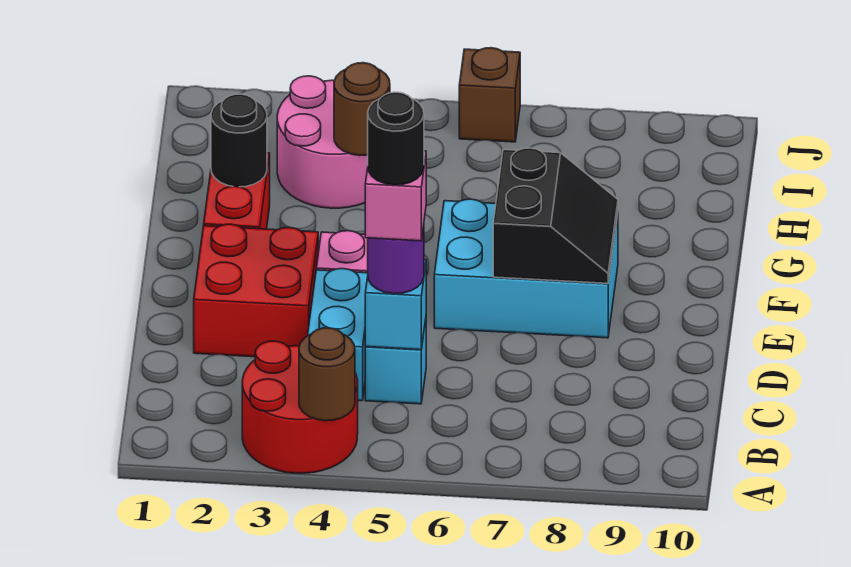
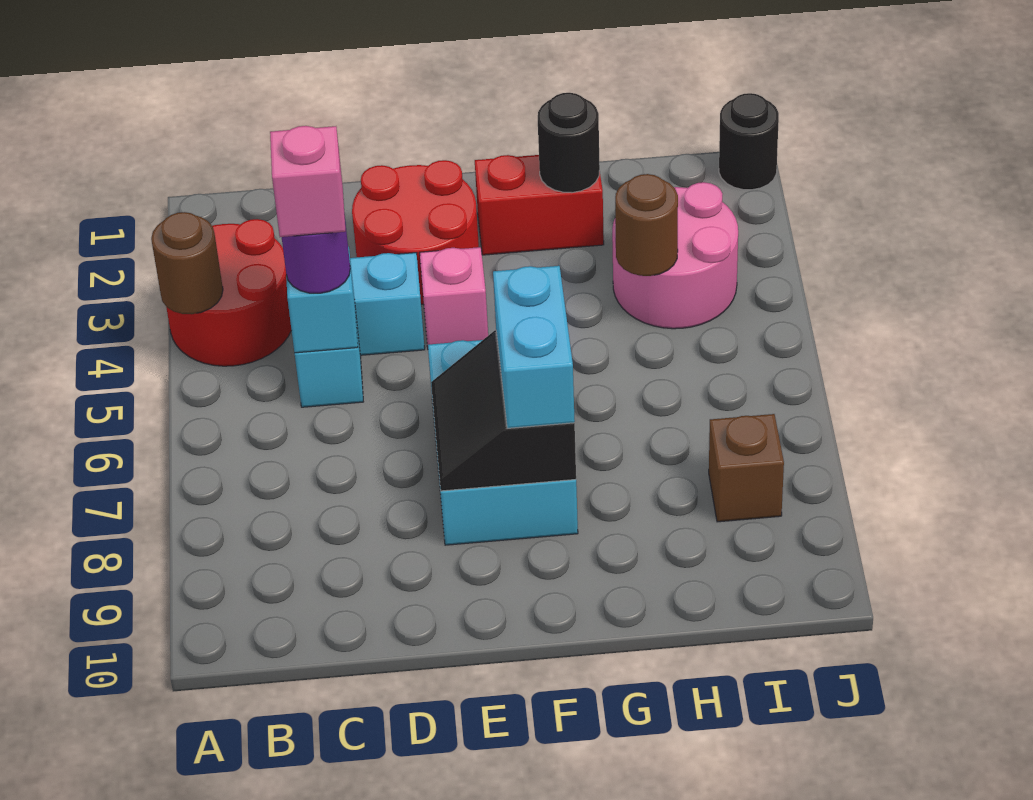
black 1x1 round brick [368,92,424,185] -> black 1x1 round brick moved to [719,93,779,190]
red 2x2 brick [194,224,318,357] -> red 2x2 round brick [352,160,479,304]
black 2x2 slope [493,148,618,284] -> black 2x2 slope turned to [431,330,576,491]
none -> cyan 1x2 brick [493,266,575,428]
brown 1x1 brick [459,48,520,142] -> brown 1x1 brick moved to [709,414,784,522]

